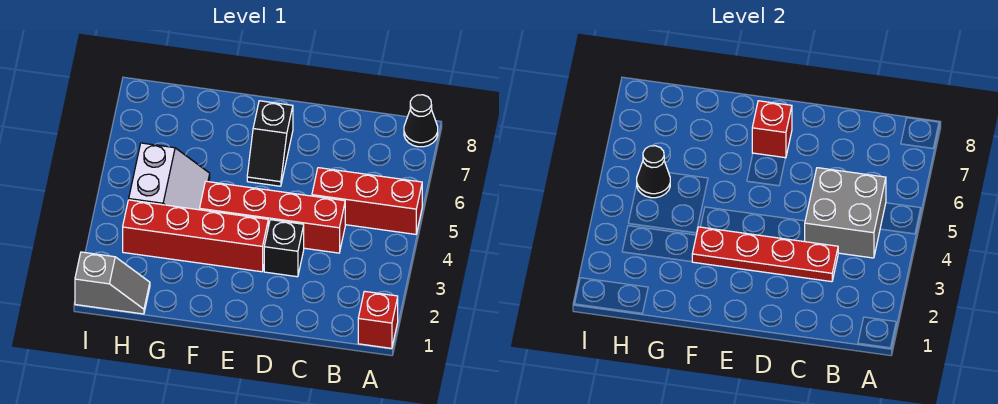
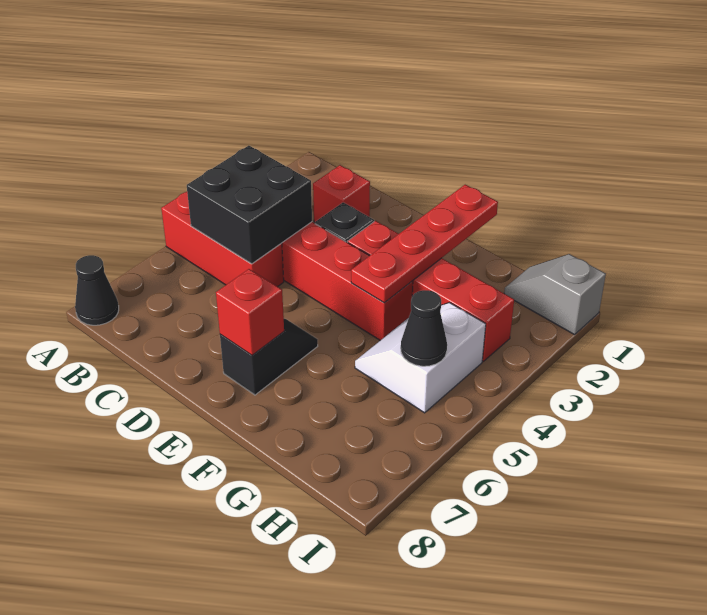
red 1x1 brick [358,291,398,348] -> red 1x1 brick moved to [313,165,370,222]
grey 2x2 brick [805,168,886,258] -> black 2x2 brick [187,146,312,264]
red 1x4 plate [692,227,838,282] -> red 1x4 plate turned to [351,185,498,303]

